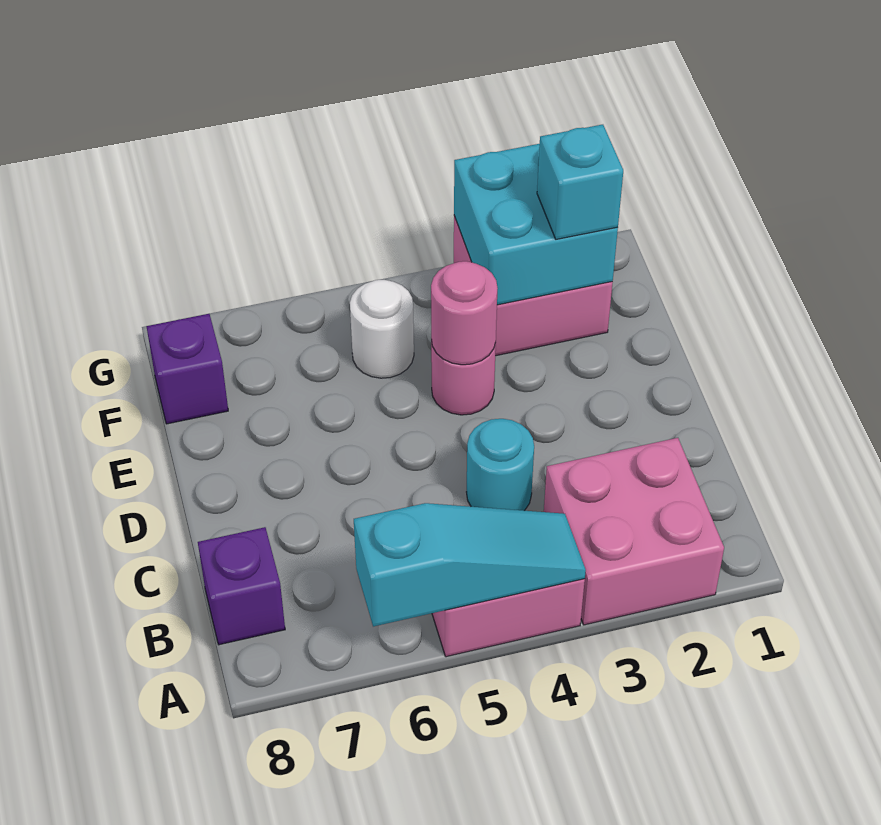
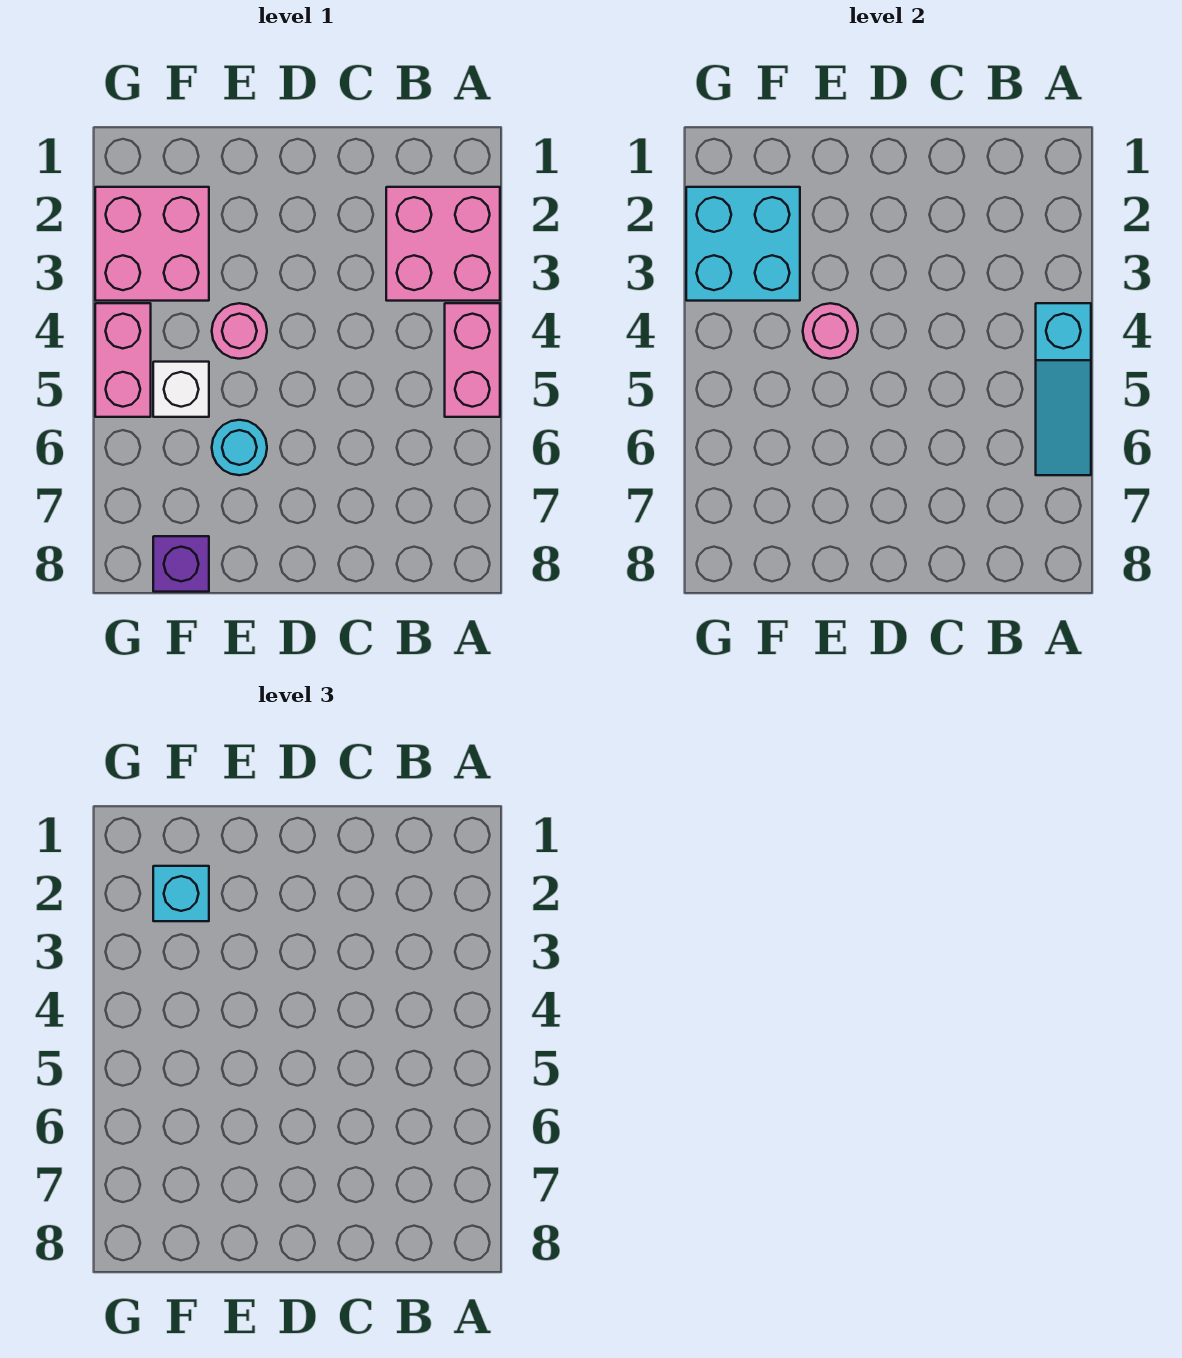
cyan 1x3 slope [354,503,586,627] -> cyan 1x3 slope turned to [1036,303,1091,475]
purple 1x1 brick [198,527,285,645] -> none
cyan 1x1 round brick [467,419,534,511] -> cyan 1x1 round brick moved to [212,420,267,475]
white 1x1 round brick [350,280,414,378] -> white 1x1 brick [153,362,209,417]
none -> pink 1x2 brick [95,303,151,417]

